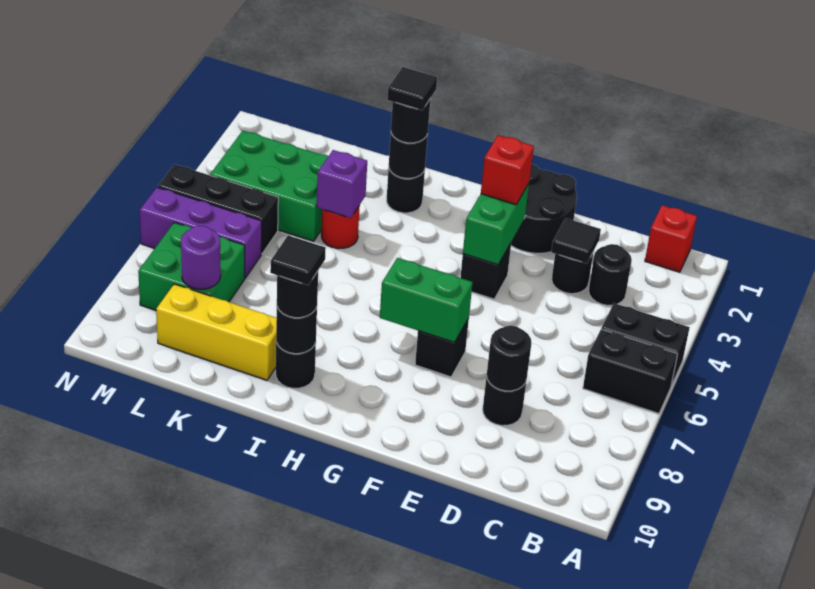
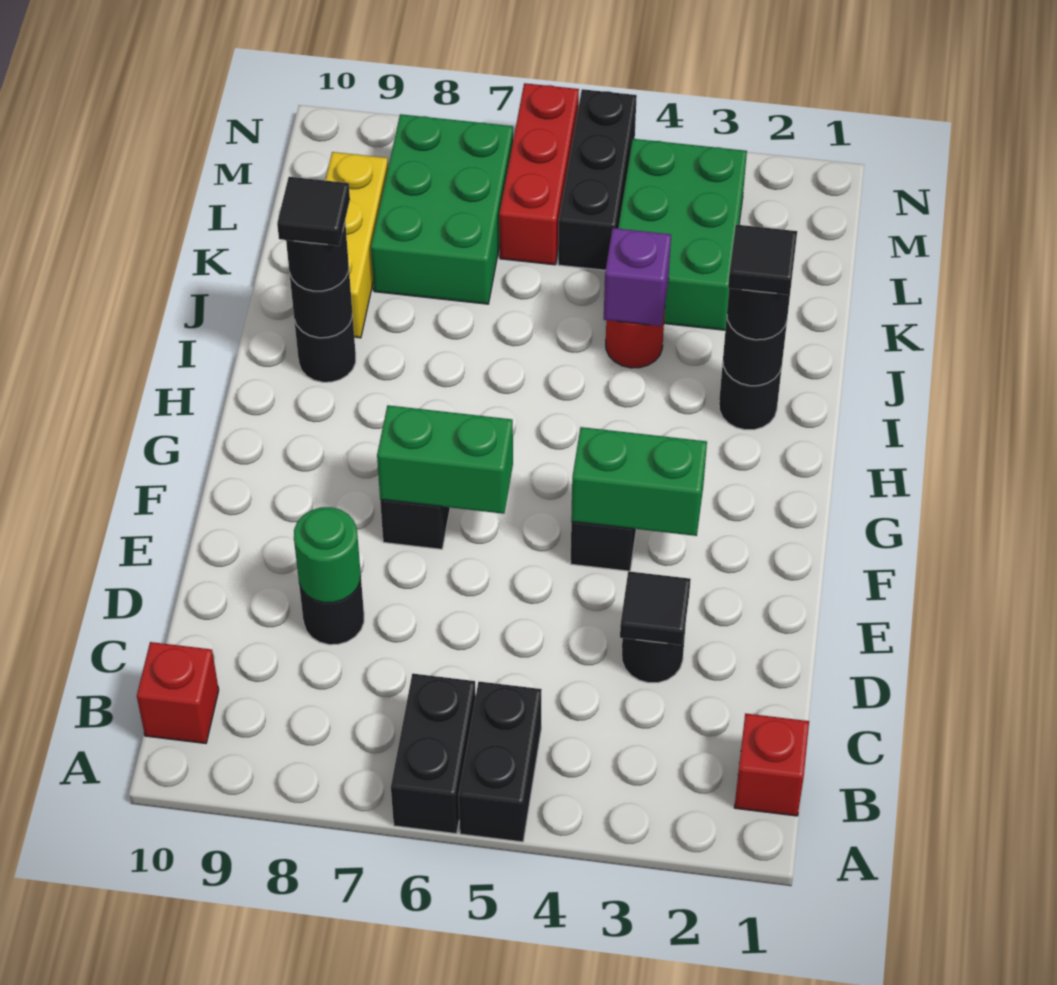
black 1x1 round brick [589,244,632,305] -> none
black 1x1 round brick [487,326,531,391] -> green 1x1 round brick [294,507,361,603]
black 2x2 round brick [511,164,577,253] -> none
red 1x1 brick [481,135,534,204] -> red 1x1 brick moved to [137,642,219,743]
green 1x2 brick [380,258,473,342] -> green 1x2 brick turned to [377,405,513,514]
purple 1x3 brick [140,187,262,278] -> red 1x3 brick [499,83,579,265]
green 2x2 brick [138,222,245,310] -> green 2x3 brick [371,114,513,304]
purple 1x1 round brick [181,225,221,289] -> none

